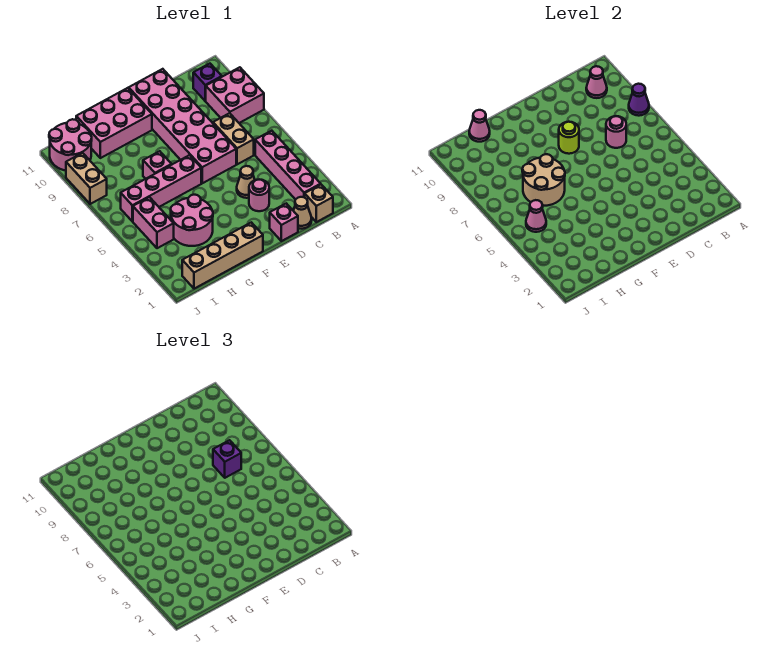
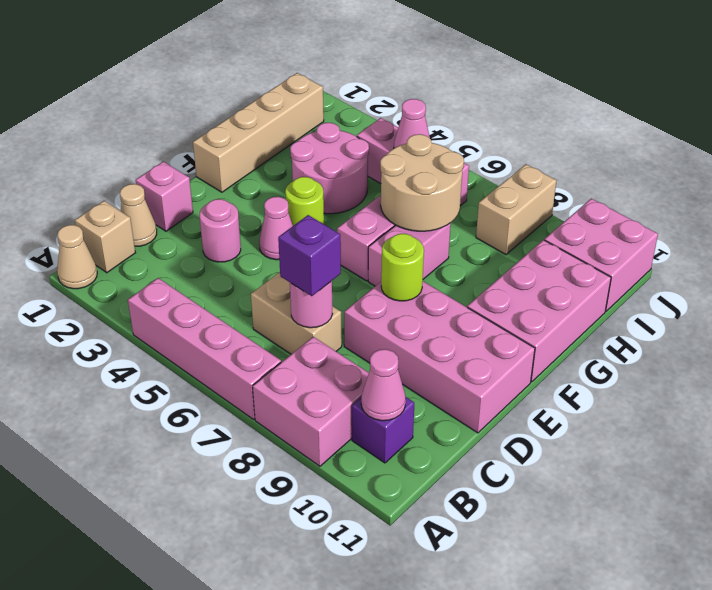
purple 1x1 cone [629,84,649,116] -> none
pink 1x4 brick [255,131,321,200] -> pink 1x4 brick moved to [128,278,281,419]
tan 1x1 cone [237,166,255,198] -> tan 1x1 cone moved to [57,225,97,289]
pink 2x6 brick [129,69,236,183] -> pink 2x4 brick [344,281,535,433]
none -> lime 1x1 round brick [285,177,324,226]
pink 1x1 brick [143,151,172,179] -> pink 1x2 brick [368,223,451,286]
pink 1x1 cone [469,110,490,142] -> pink 1x1 cone moved to [259,197,293,260]
pink 2x2 round brick [49,119,92,171] -> pink 2x2 brick [544,199,658,311]
tan 1x2 brick [66,153,107,204] -> tan 1x2 brick turned to [476,164,557,255]

